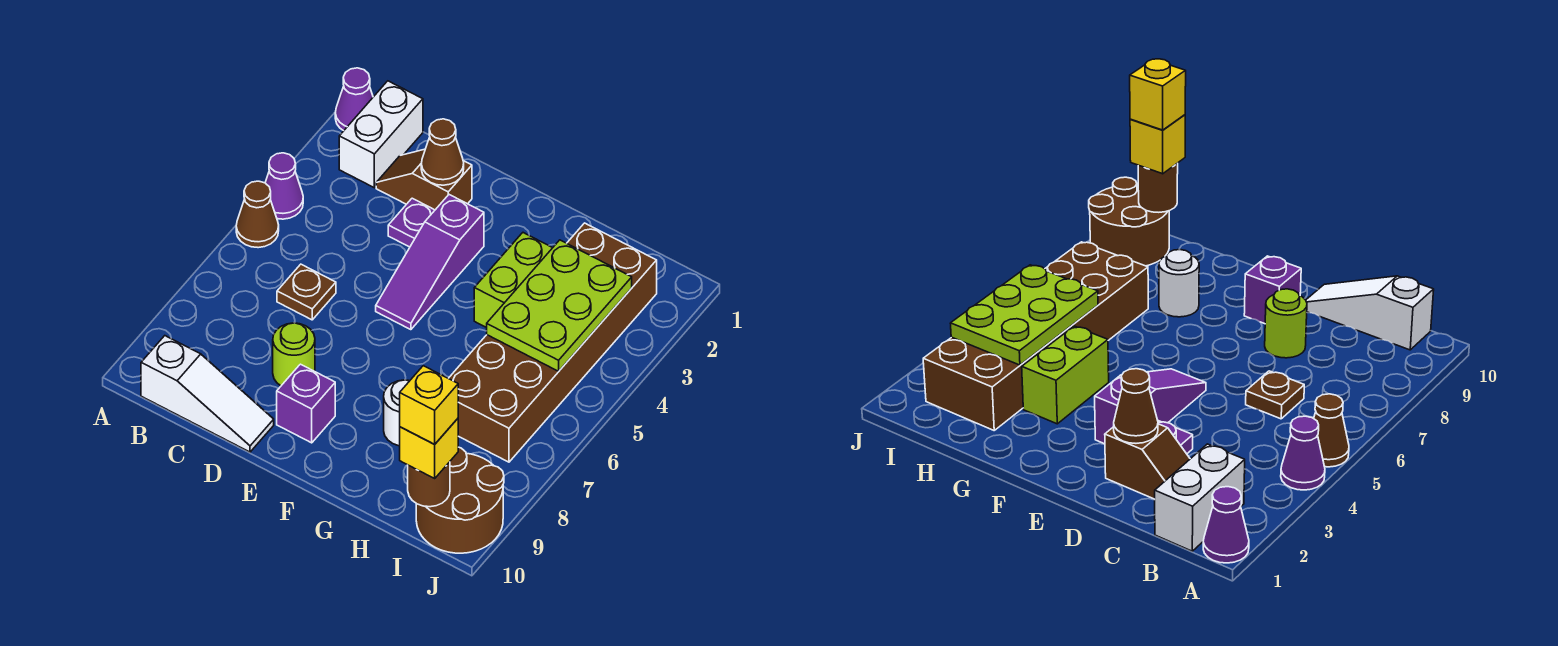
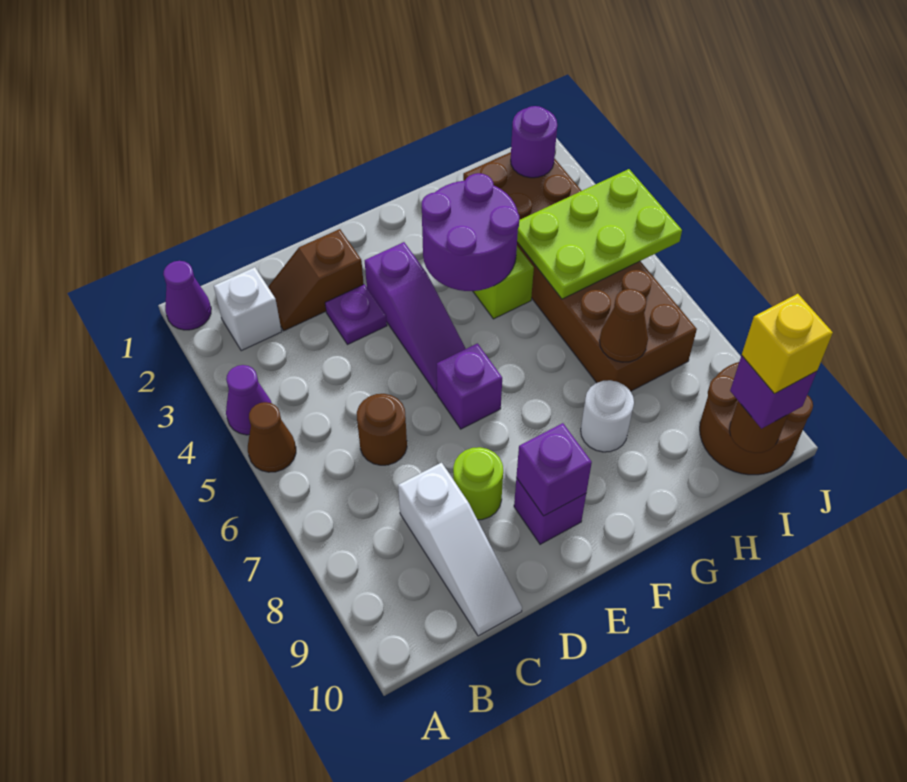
white 1x2 brick [339,81,423,188] -> white 1x1 brick [214,267,282,351]
white 1x3 slope [141,336,274,452] -> white 1x3 slope turned to [398,463,522,636]
brown 1x1 plate [277,264,336,320] -> brown 1x1 round brick [357,394,407,465]
brown 1x1 cone [421,119,464,185] -> brown 1x1 cone moved to [600,289,648,362]
none -> purple 1x1 brick [437,343,502,429]
none -> purple 1x1 brick [516,423,592,516]
none -> purple 2x2 round brick [422,173,519,291]
lime 2x3 plate [487,240,632,371] -> lime 2x3 plate turned to [517,169,682,299]
none -> purple 1x1 round brick [511,106,557,178]
yellow 1x1 brick [400,419,458,478] -> purple 1x1 brick [730,356,817,429]

